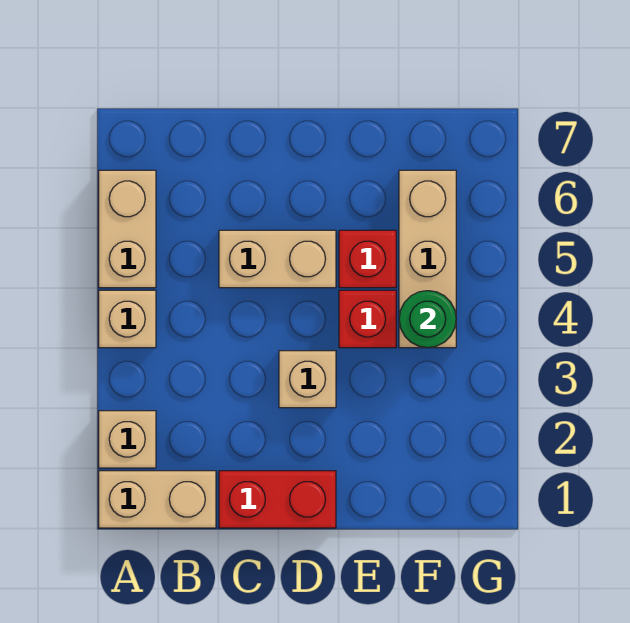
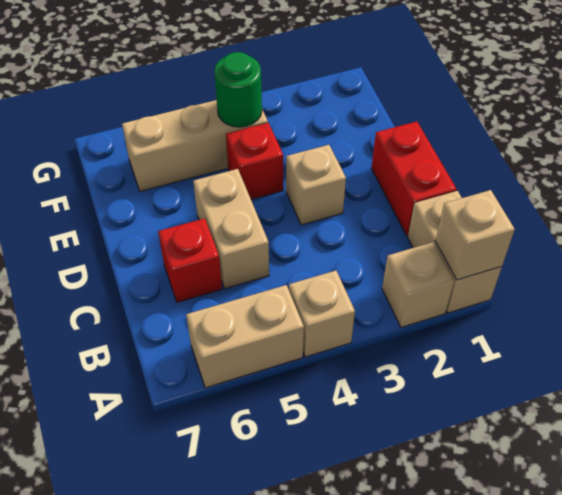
none -> tan 1x1 brick [435,190,515,280]
red 1x1 brick [339,230,396,288] -> red 1x1 brick moved to [158,218,222,302]

